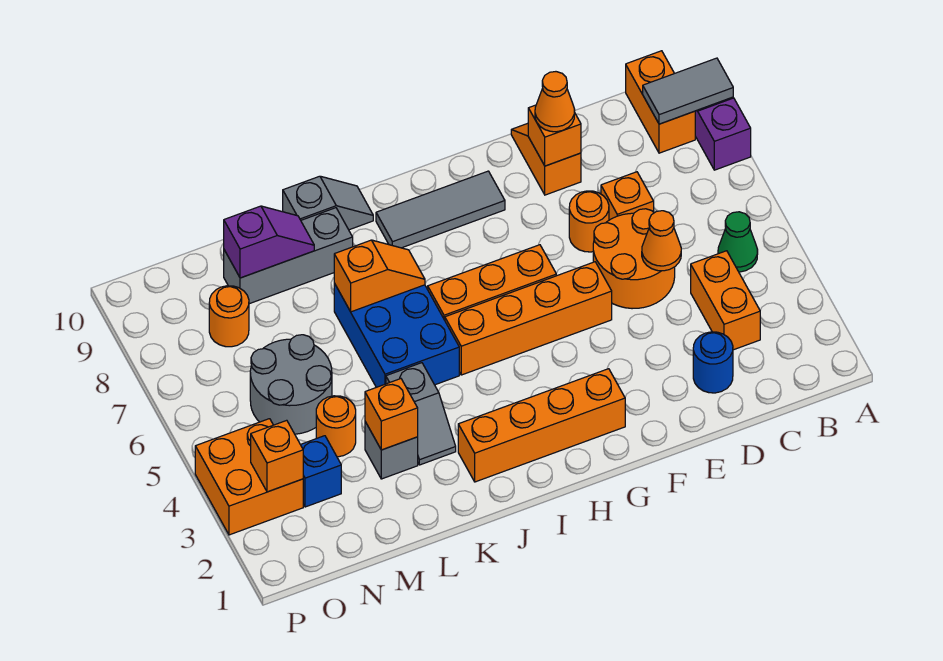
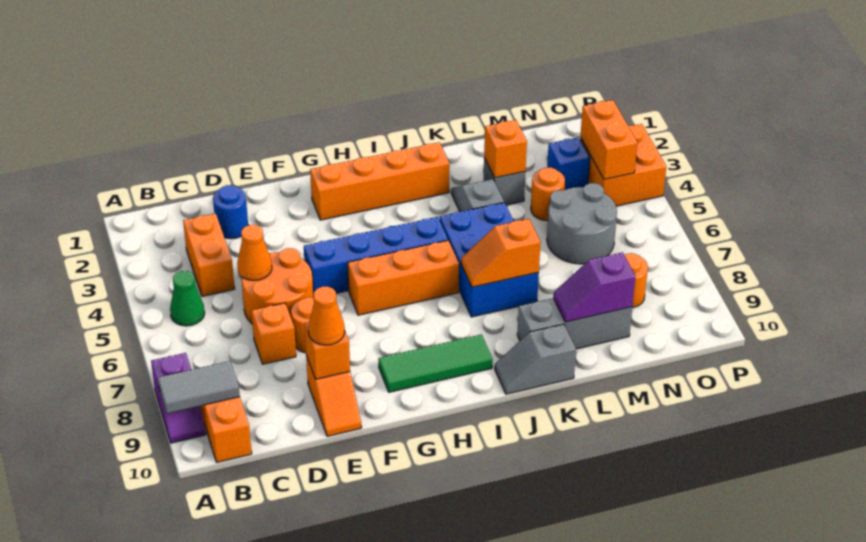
orange 1x4 brick [445,262,612,375] -> blue 1x4 brick [304,217,448,297]
grey 1x3 tile [376,171,505,248] -> green 1x3 tile [378,334,493,392]
orange 1x1 brick [251,420,303,492] -> orange 1x2 brick [580,100,637,179]

